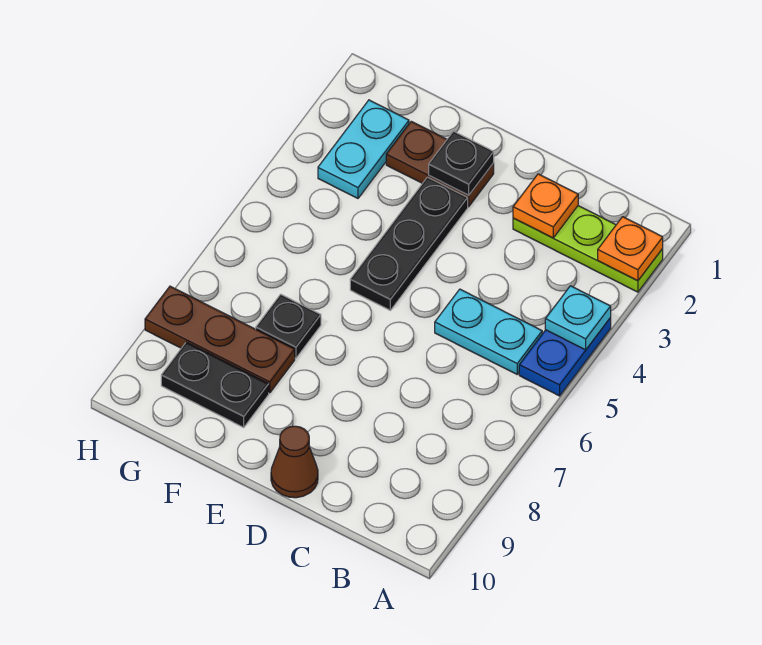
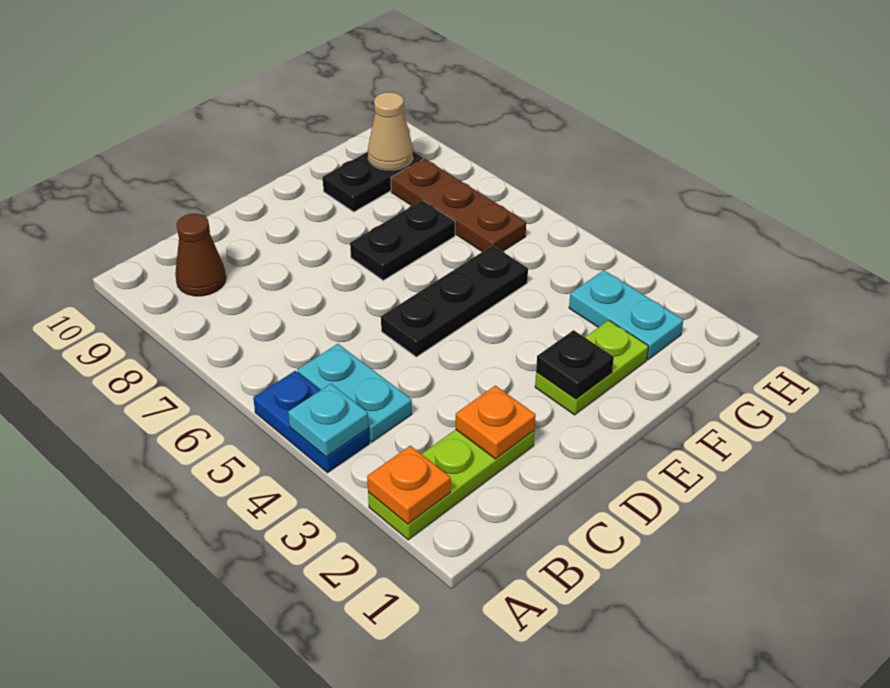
cyan 1x2 plate [435,289,542,374] -> cyan 1x2 plate turned to [298,344,412,442]
brown 1x1 cone [271,426,318,498] -> brown 1x1 cone moved to [175,214,226,296]
brown 1x2 plate [386,121,494,207] -> lime 1x2 plate [535,320,648,415]
black 1x3 plate [350,177,468,310] -> black 1x3 plate turned to [381,245,528,357]
black 1x1 plate [256,294,321,358] -> black 1x2 plate [350,200,455,280]
brown 1x3 plate [145,286,295,393] -> brown 1x3 plate turned to [391,158,526,252]
none -> tan 1x1 cone [368,92,413,170]

